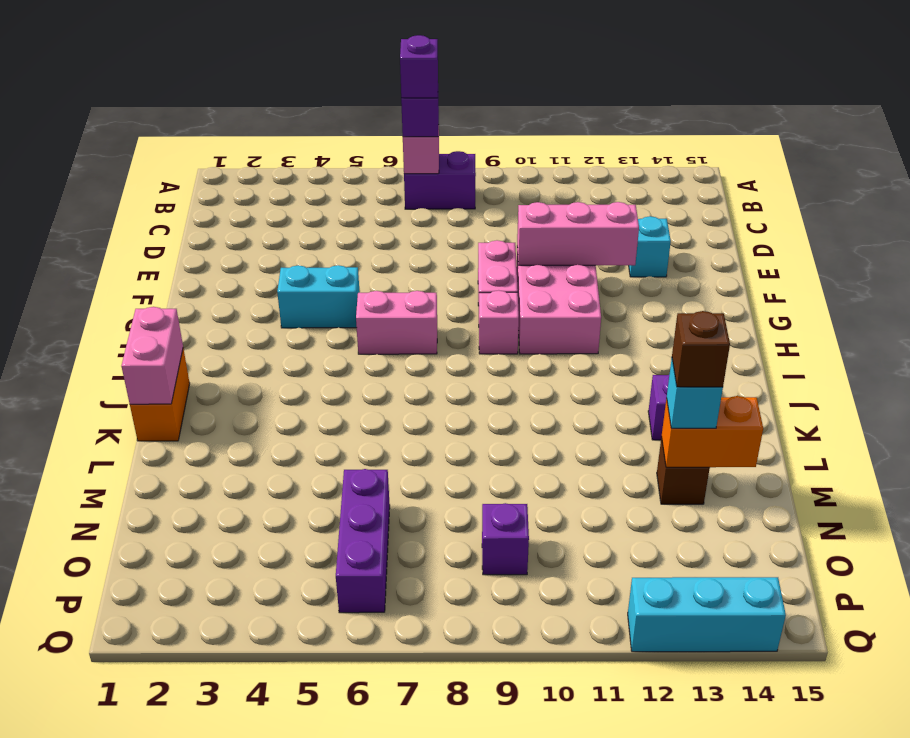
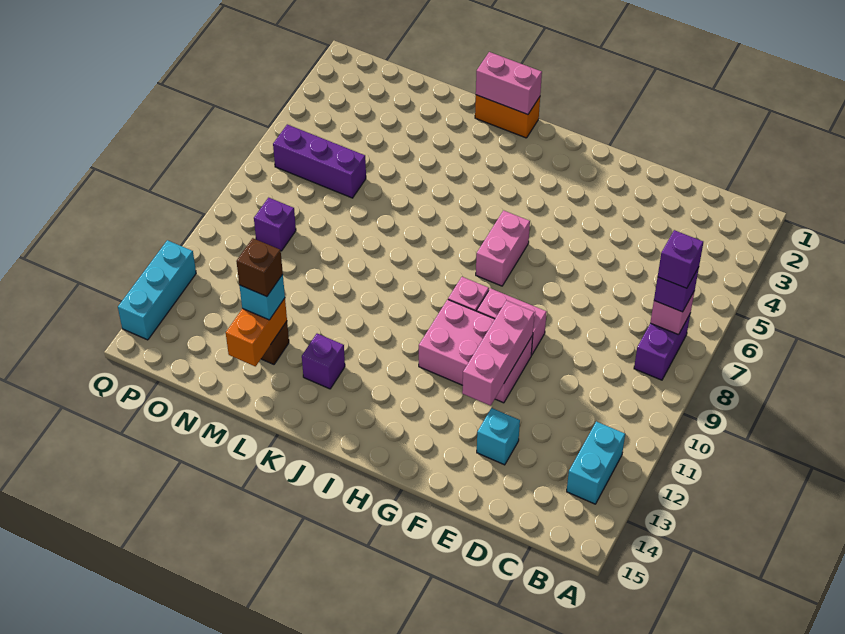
cyan 1x2 brick [277,265,360,328] -> cyan 1x2 brick moved to [567,422,625,504]

